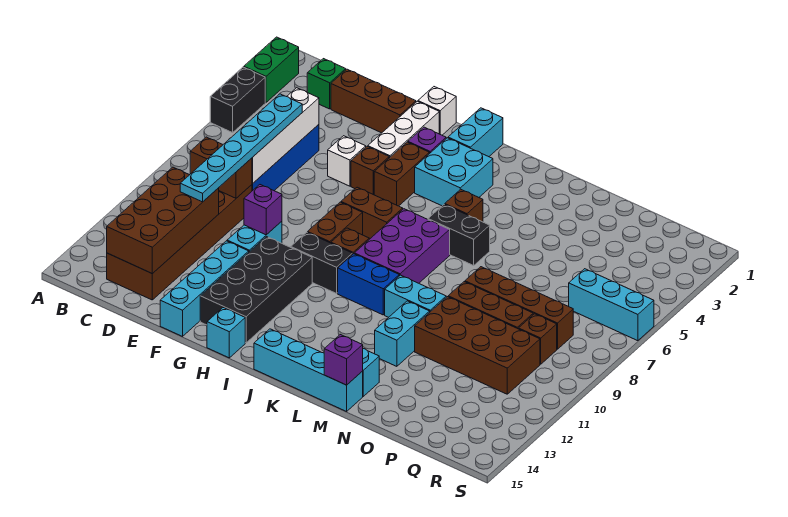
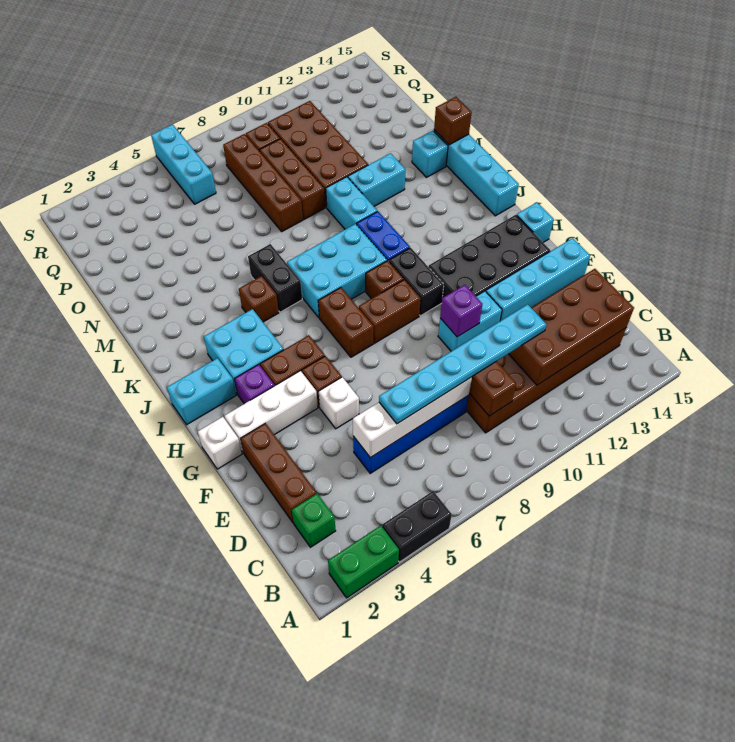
purple 2x3 brick [354,209,450,283] -> cyan 2x3 brick [287,224,387,318]
purple 1x1 brick [324,335,363,385] -> brown 1x1 brick [434,97,472,145]

